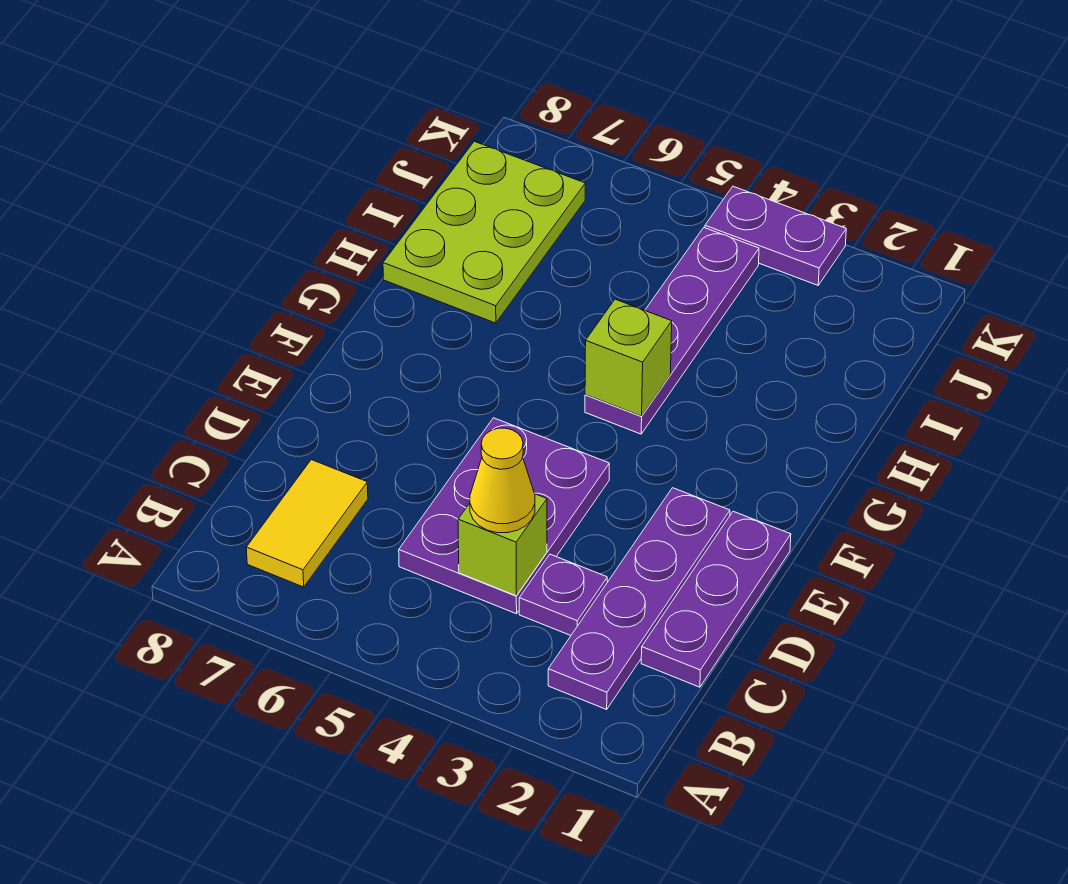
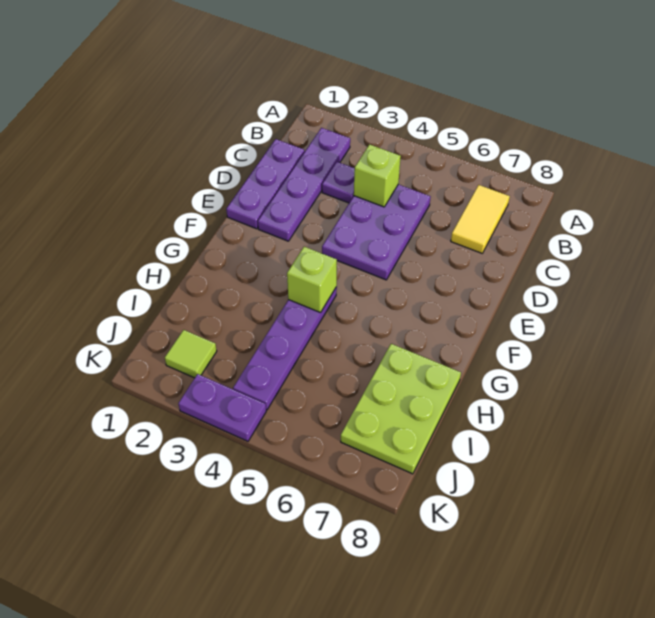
yellow 1x1 cone [470,428,535,533] -> none
none -> lime 1x1 tile [165,330,217,378]

